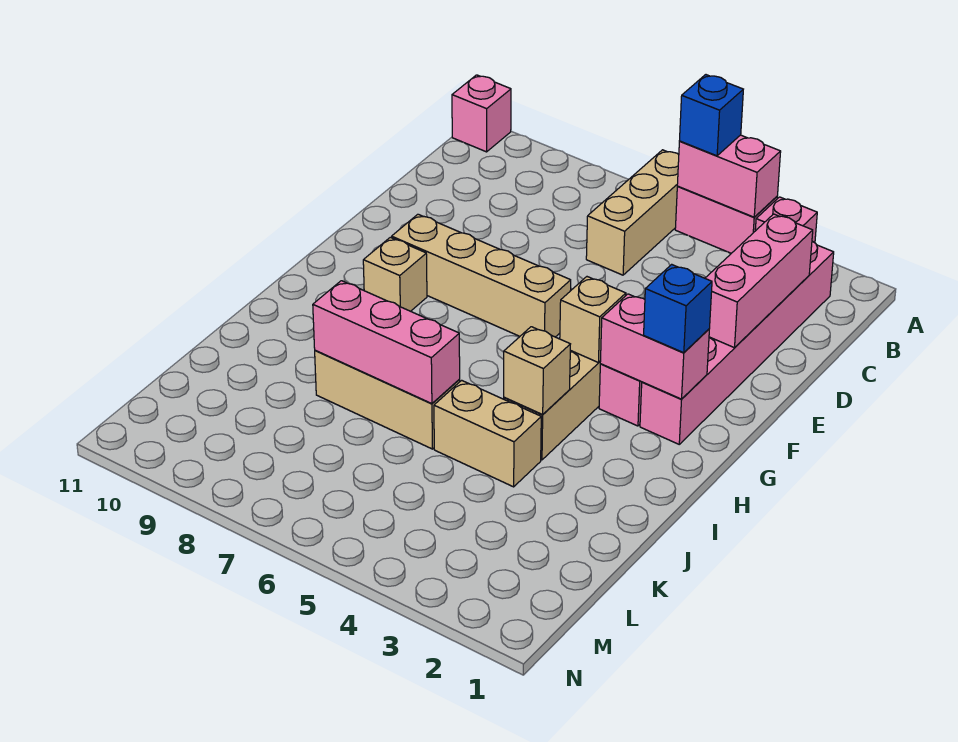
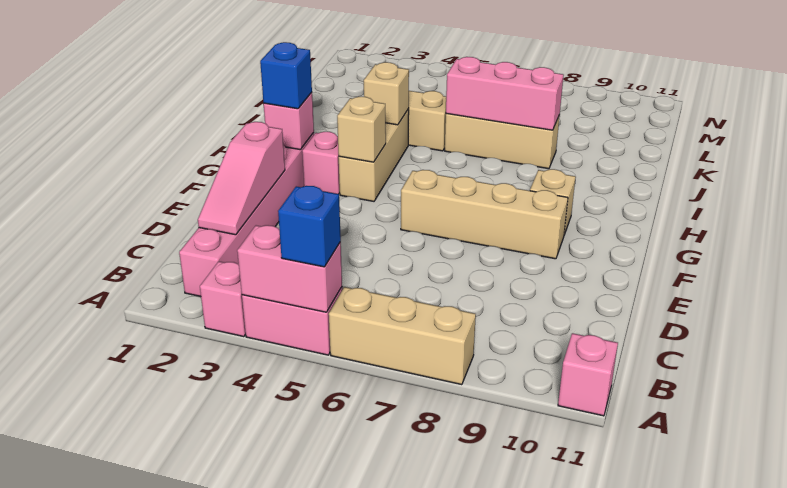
tan 1x3 brick [586,150,679,275] -> tan 1x3 brick turned to [329,287,476,385]
pink 1x3 brick [705,214,813,348] -> pink 1x3 slope [198,122,285,235]
pink 1x2 brick [600,294,709,399] -> pink 1x1 brick [264,92,314,150]

